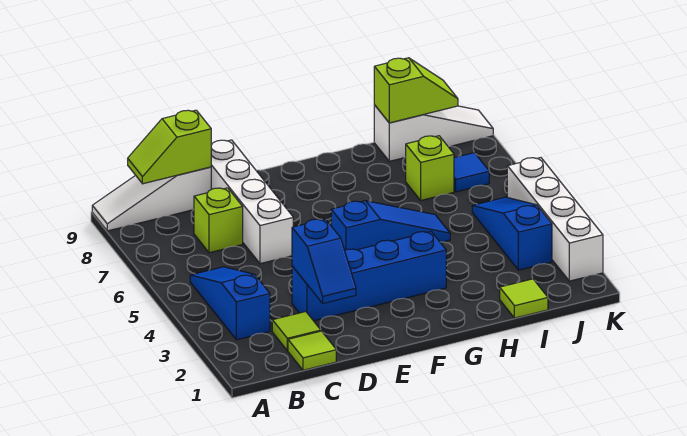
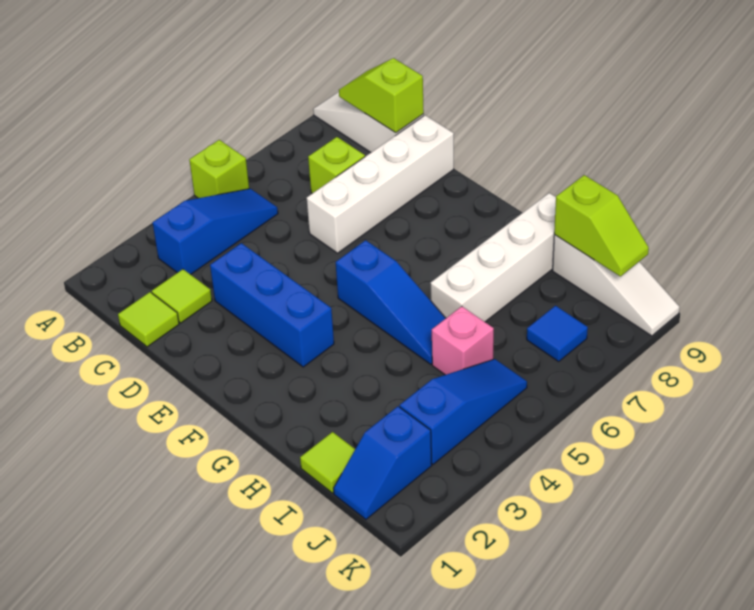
blue 1x2 slope [292,219,356,303] -> blue 1x2 slope moved to [333,406,432,519]
blue 1x4 brick [292,232,446,321] -> blue 1x3 brick [210,243,334,367]
none -> pink 1x1 brick [432,306,494,375]
lime 1x1 brick [406,136,454,200] -> lime 1x1 brick moved to [189,140,249,198]
white 1x4 brick [507,158,603,281] -> white 1x4 brick moved to [430,193,556,322]

